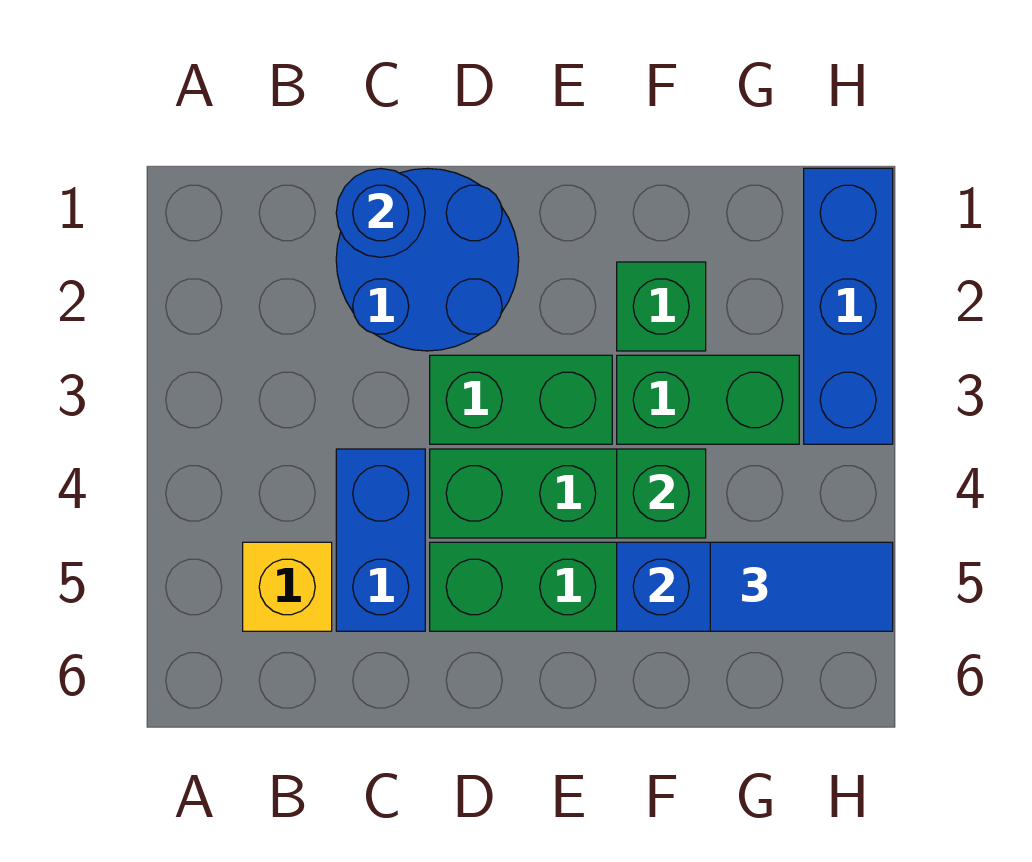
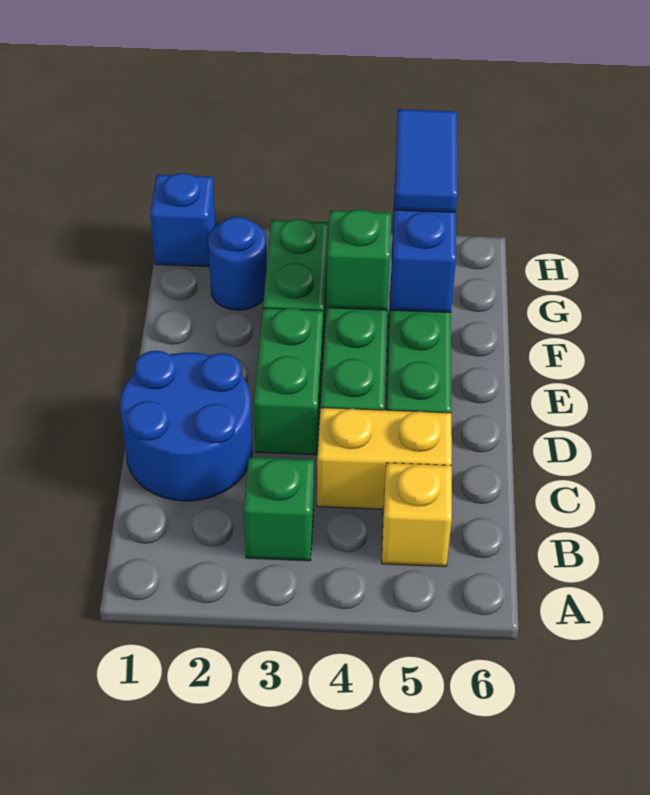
blue 1x1 round brick [336,169,425,257] -> blue 1x1 round brick moved to [208,217,267,310]
blue 1x2 brick [336,449,425,631] -> yellow 1x2 brick [317,408,452,509]
green 1x1 brick [617,262,706,351] -> green 1x1 brick moved to [244,457,314,561]
blue 1x3 brick [804,168,893,444] -> blue 1x1 brick [150,173,216,267]

